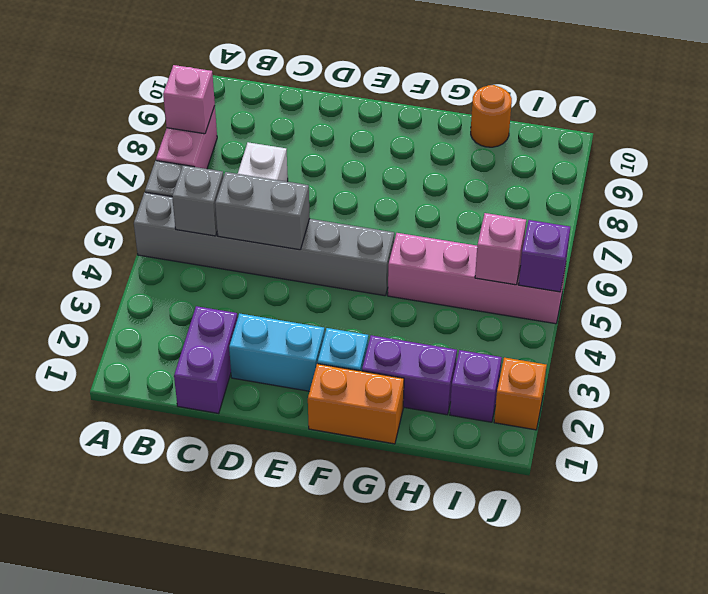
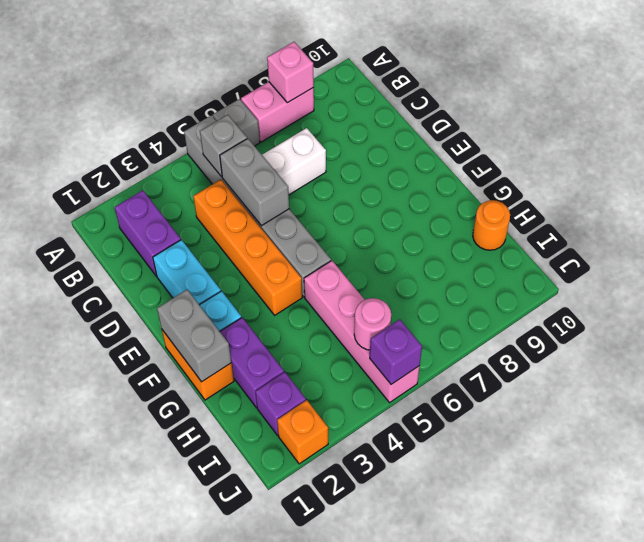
purple 1x2 brick [174,306,238,414] -> purple 1x2 brick turned to [115,190,181,276]
none -> orange 1x4 brick [193,180,302,315]
none -> grey 1x2 brick [157,290,231,382]
pink 1x1 brick [475,213,526,285] -> pink 1x1 round brick [354,298,391,350]

